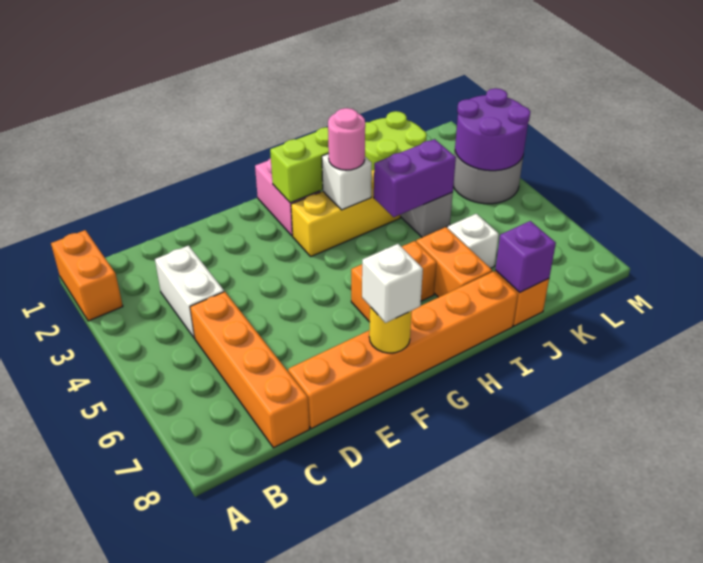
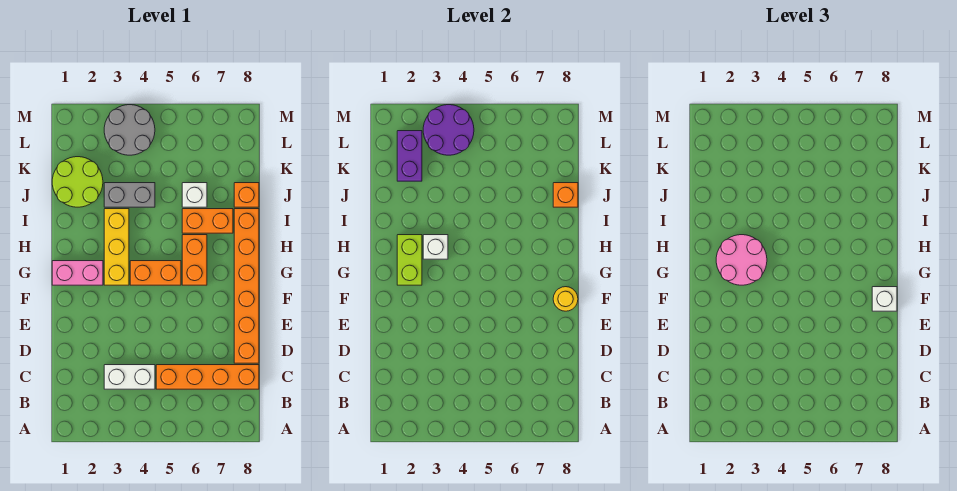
orange 1x2 brick [51,230,123,321] -> orange 1x2 brick moved to [130,261,181,285]
pink 1x1 round brick [328,108,365,170] -> pink 2x2 round brick [716,235,767,285]
purple 1x2 brick [374,139,456,217] -> purple 1x2 brick moved to [397,131,422,181]
purple 1x1 brick [495,221,556,293] -> orange 1x1 brick [553,183,578,207]

